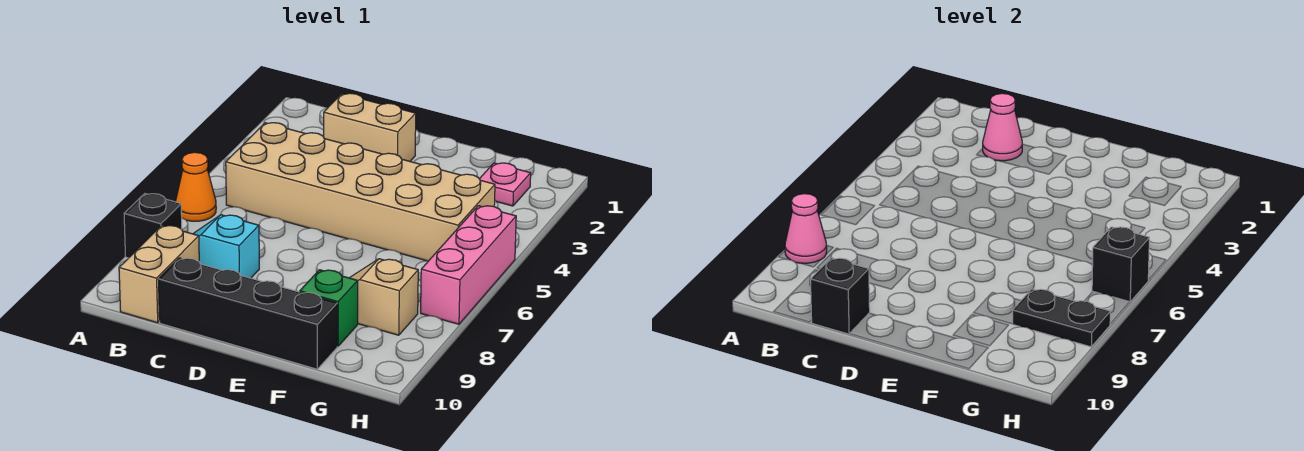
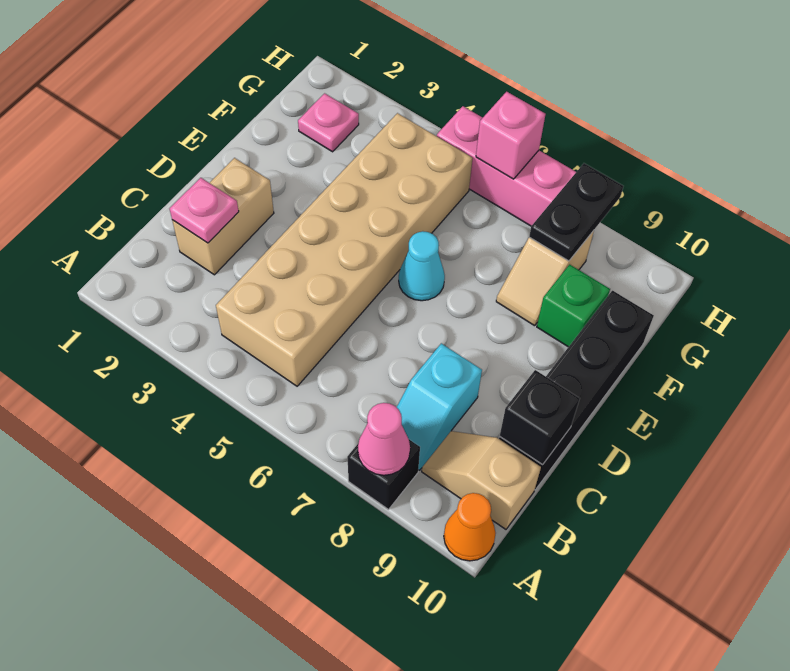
orange 1x1 cone [176,152,216,221] -> orange 1x1 cone moved to [444,493,496,561]
tan 1x2 brick [119,225,199,323] -> tan 1x2 slope [422,431,541,529]
pink 1x1 cone [983,93,1022,161] -> pink 1x1 plate [170,178,239,243]
none -> cyan 1x1 cone [399,231,445,301]
black 1x1 brick [1092,227,1149,302] -> pink 1x1 brick [476,92,546,179]

